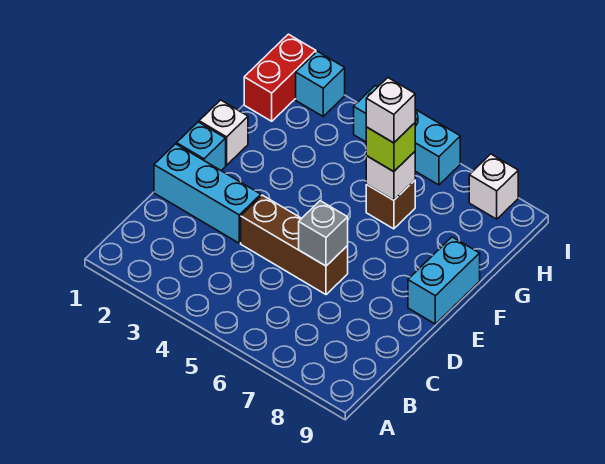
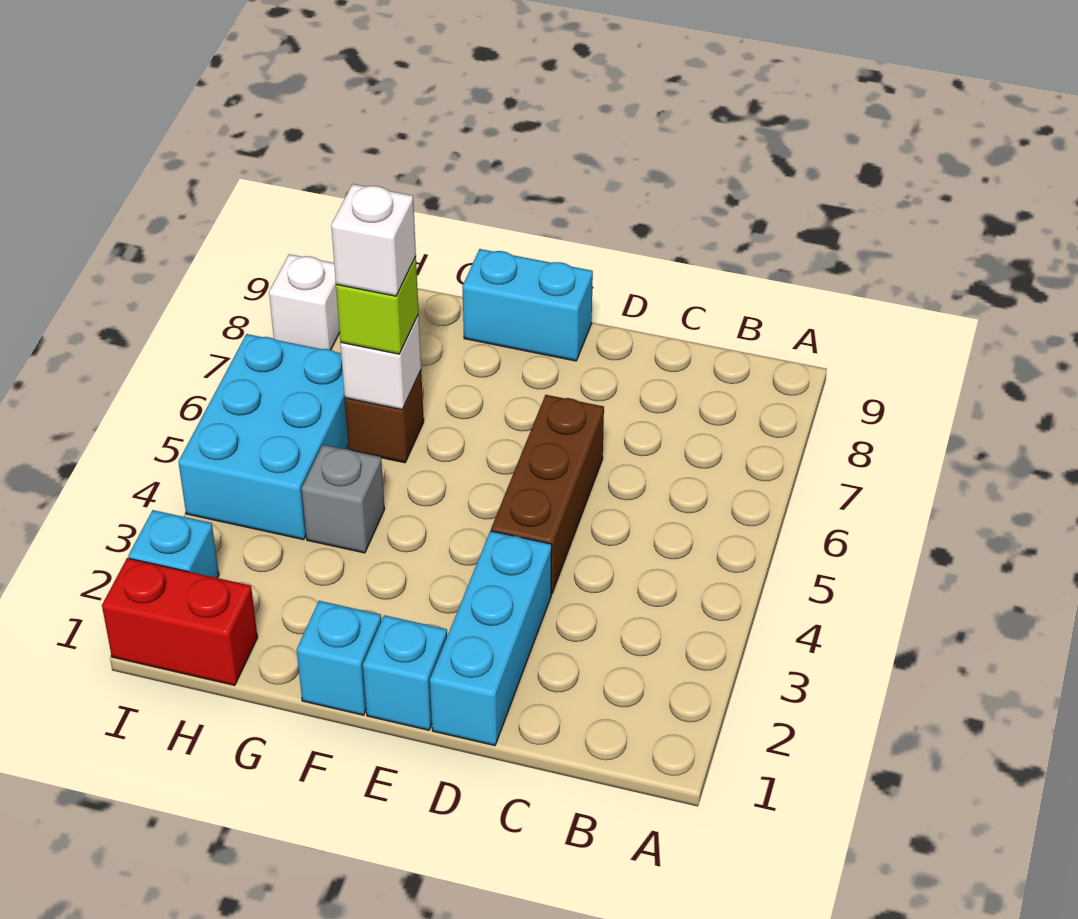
grey 1x1 brick [299,201,348,266] -> grey 1x1 brick moved to [302,445,384,553]
white 1x1 brick [199,100,248,165] -> cyan 1x1 brick [297,601,381,715]
cyan 1x3 brick [354,86,460,185] -> cyan 2x3 brick [178,334,348,540]

